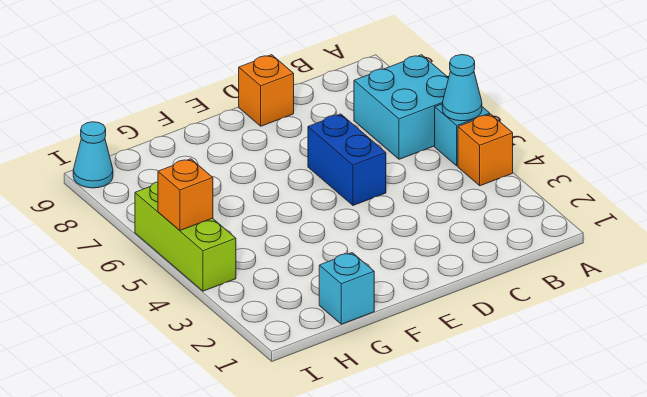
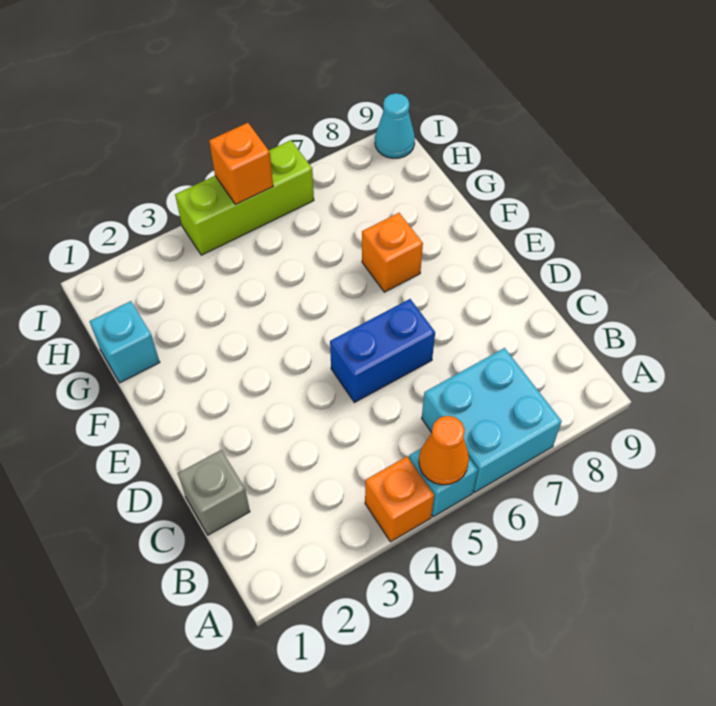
cyan 1x1 cone [442,55,482,121] -> orange 1x1 cone [419,416,469,485]
none -> grey 1x1 brick [178,450,250,535]
orange 1x1 brick [239,55,294,126] -> orange 1x1 brick moved to [362,213,423,292]

